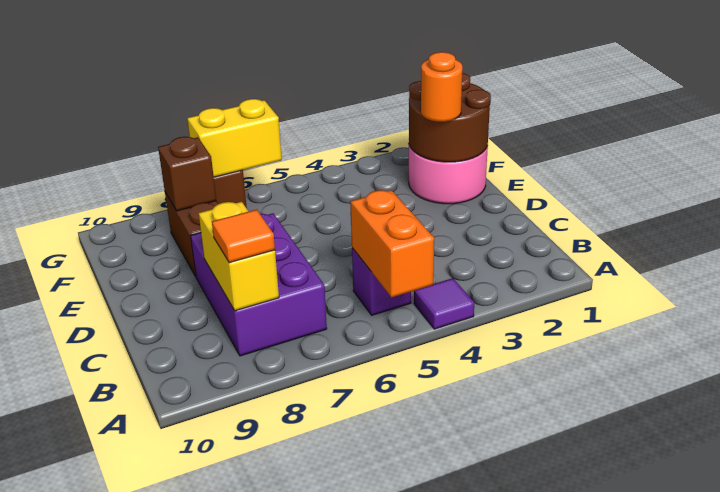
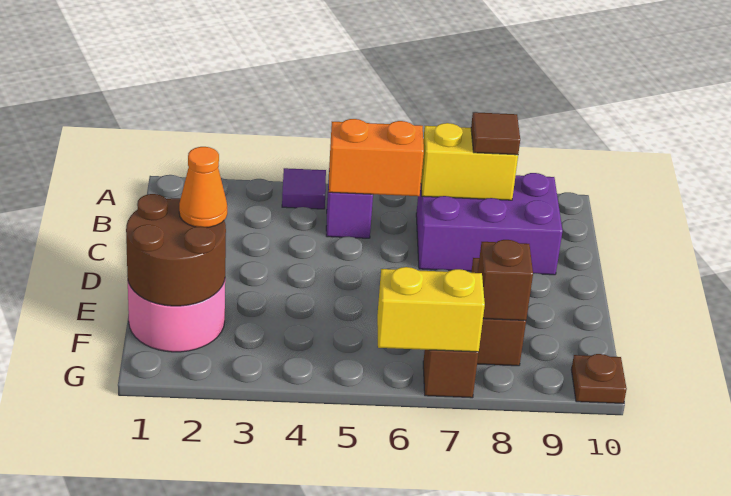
orange 1x2 brick [350,190,434,298] -> orange 1x2 brick turned to [329,119,424,196]
purple 2x3 brick [191,213,327,356] -> purple 2x3 brick turned to [416,173,562,275]
yellow 1x2 brick [199,202,279,311] -> yellow 1x2 brick turned to [421,123,518,200]
orange 1x1 tile [212,210,275,263] -> brown 1x1 tile [471,112,520,155]
orange 1x1 round brick [421,52,463,122] -> orange 1x1 cone [179,147,227,227]
none -> brown 1x1 plate [571,354,627,403]

